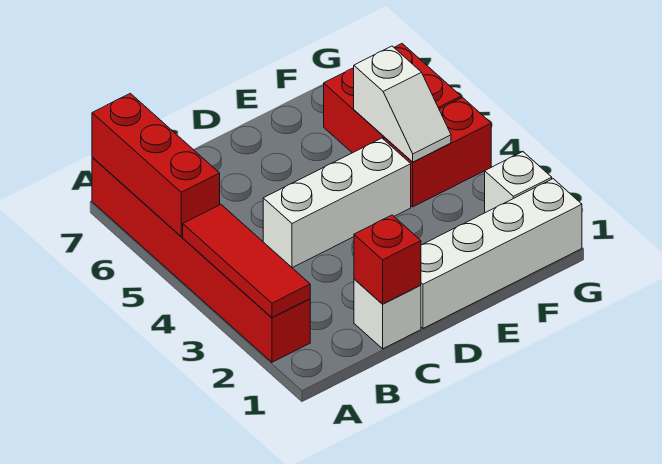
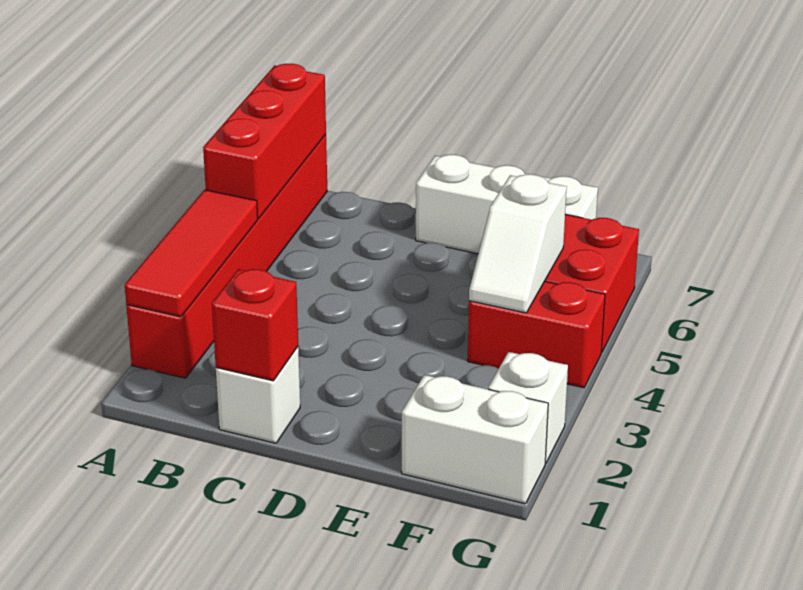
white 1x3 brick [263,138,411,268] -> white 1x3 brick moved to [416,155,598,254]
white 1x4 brick [421,179,582,328] -> white 1x2 brick [402,375,548,504]

